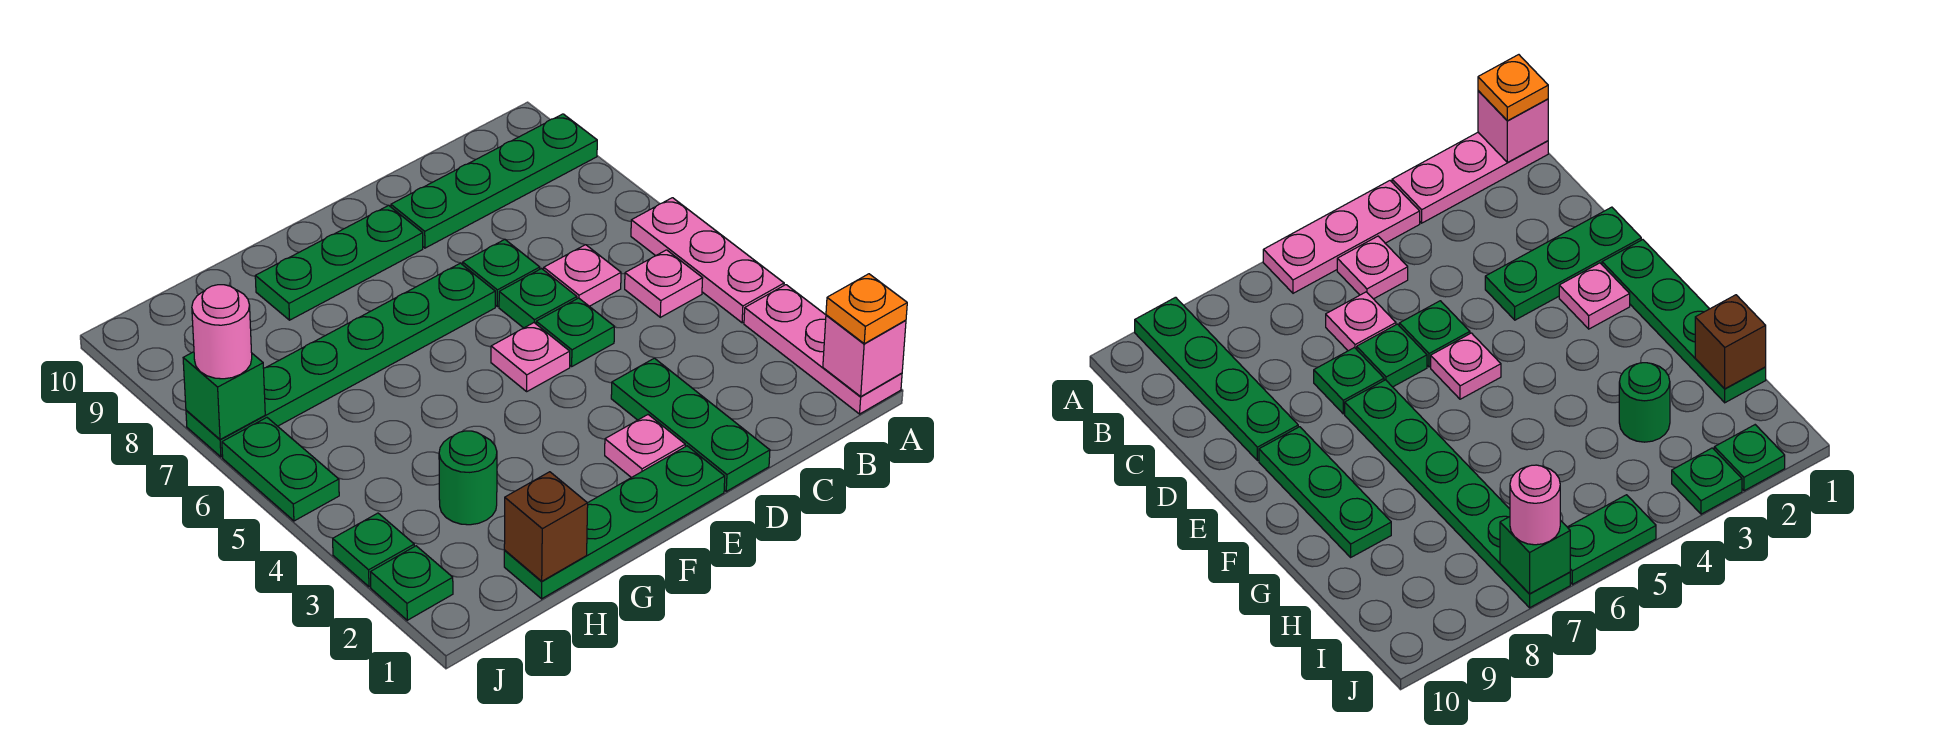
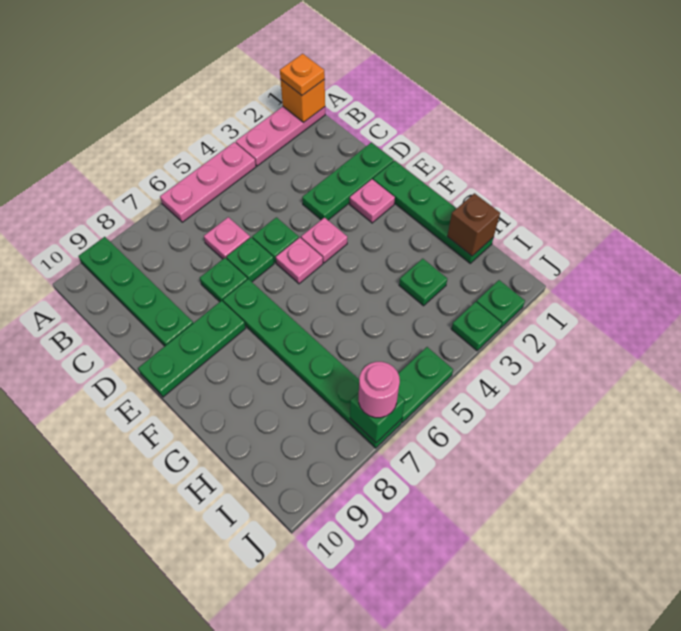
pink 1x1 brick [823,315,906,396] -> orange 1x1 brick [281,79,325,123]
pink 1x1 plate [625,250,703,317] -> pink 1x1 plate moved to [301,217,347,263]
green 1x3 plate [255,205,423,320] -> green 1x3 plate turned to [138,301,246,397]
green 1x1 round brick [439,431,497,525] -> green 1x1 plate [399,259,447,306]

